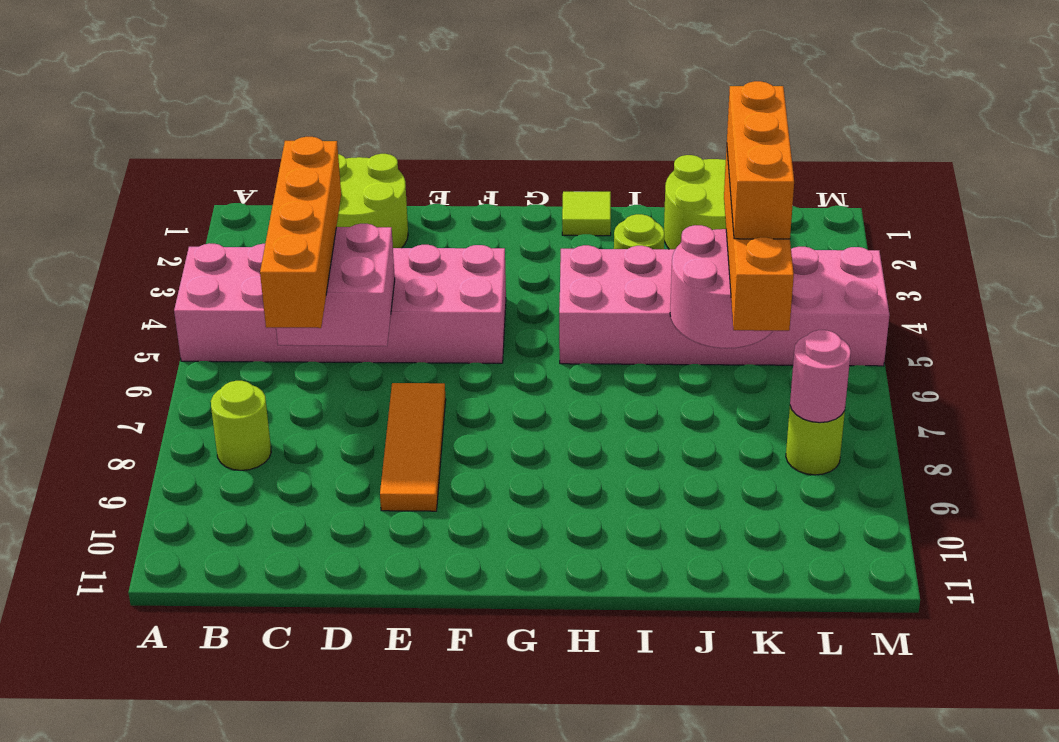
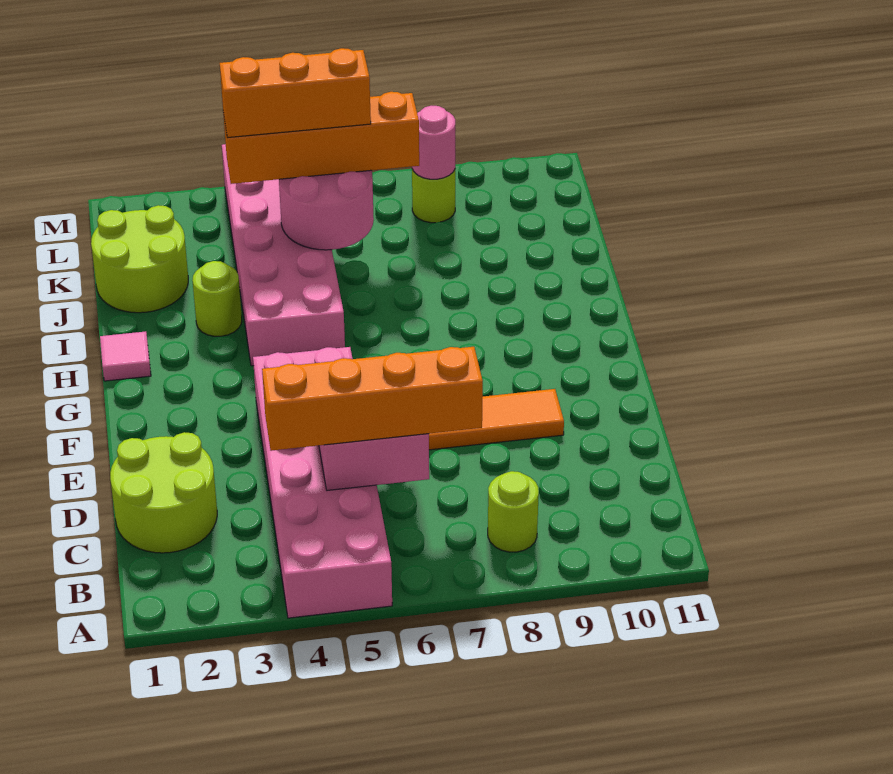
lime 1x1 tile [562,192,611,236] -> pink 1x1 tile [100,331,151,381]

